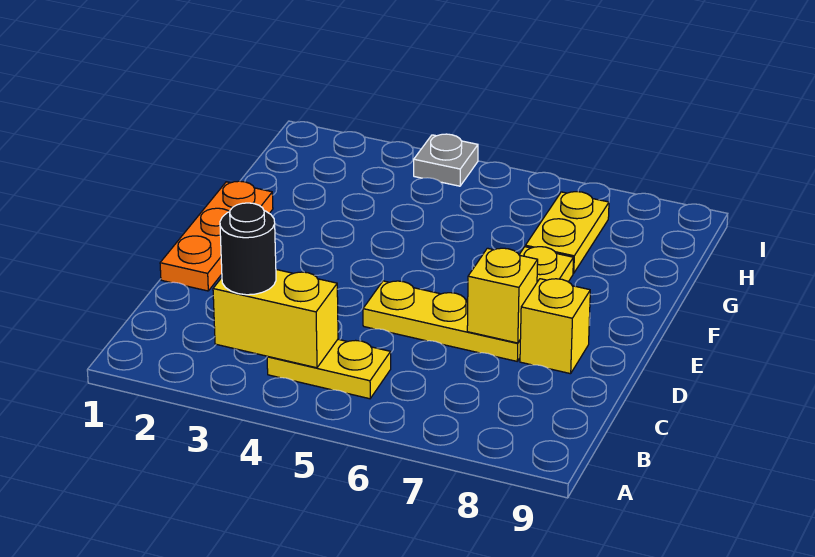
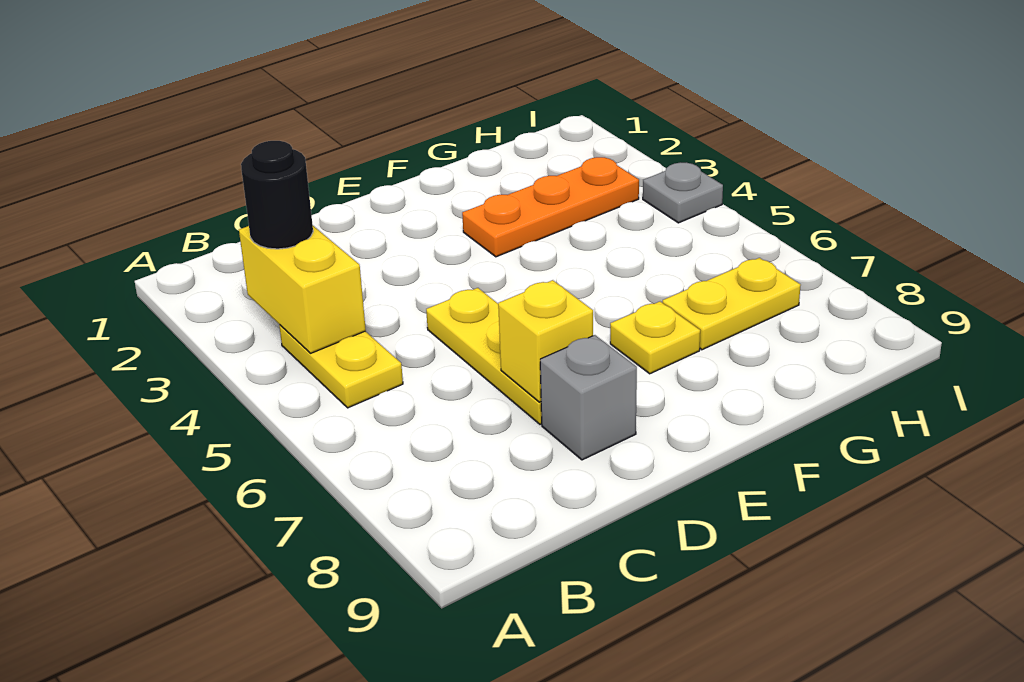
orange 1x3 plate [160,181,273,291] -> orange 1x3 plate moved to [462,157,639,257]
yellow 1x1 brick [520,279,590,374] -> grey 1x1 brick [540,335,637,460]

